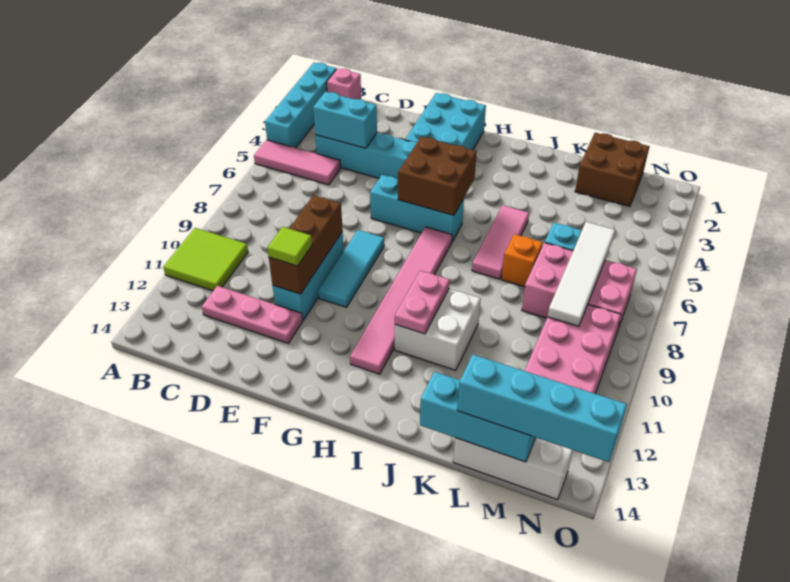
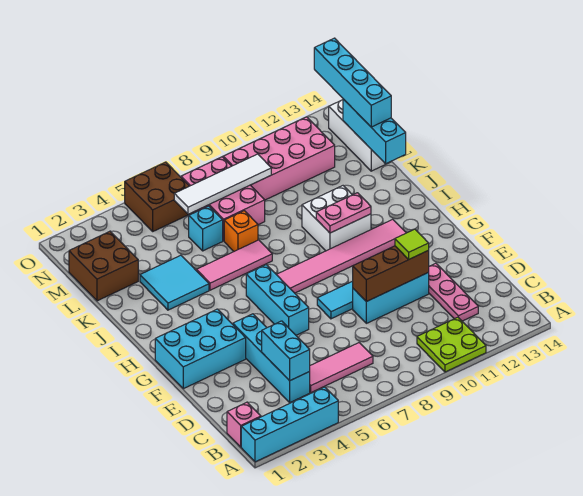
pink 1x3 tile [254,140,341,185] -> pink 1x3 tile turned to [309,343,373,393]
lime 2x2 tile [163,228,248,291] -> lime 2x2 plate [417,317,486,372]
brown 2x2 brick [398,137,477,215] -> brown 2x2 brick moved to [125,162,194,231]
none -> cyan 2x2 tile [140,255,209,310]

